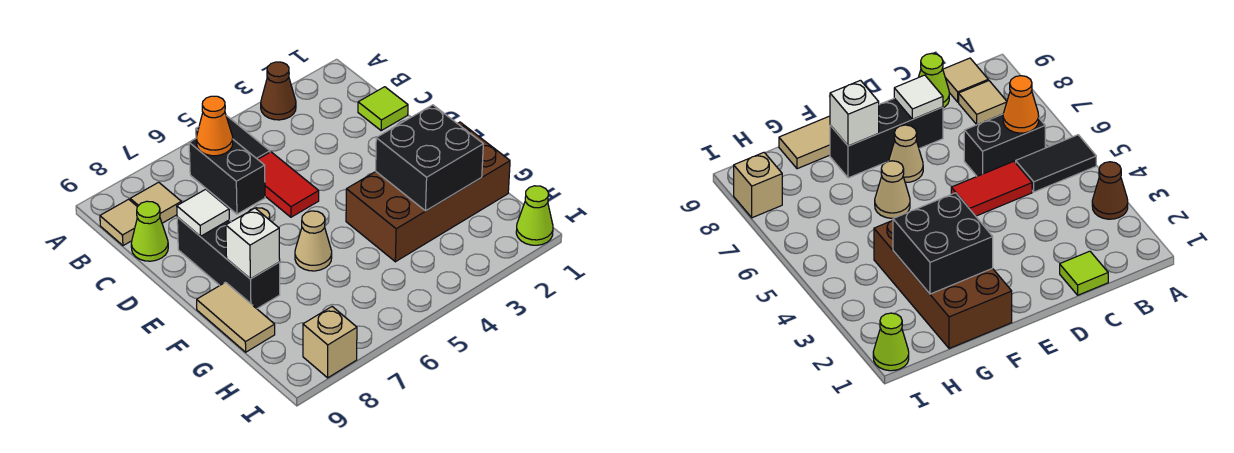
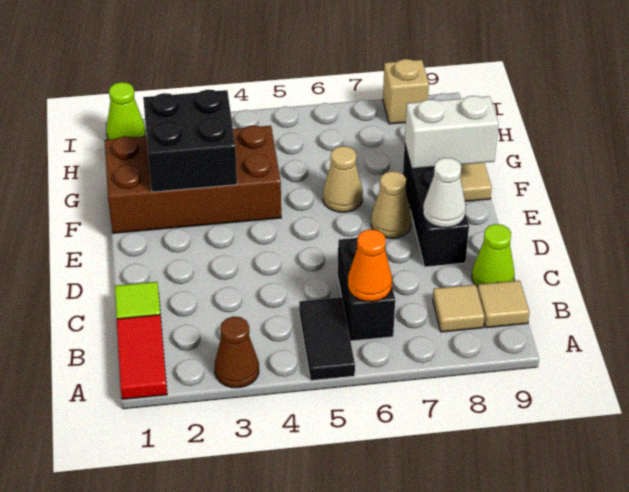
red 1x2 tile [258,152,319,217] -> red 1x2 tile moved to [117,315,167,399]
white 1x1 tile [177,189,229,236] -> white 1x1 cone [423,158,466,228]
white 1x1 brick [226,208,280,279] -> white 1x2 brick [405,96,499,169]

